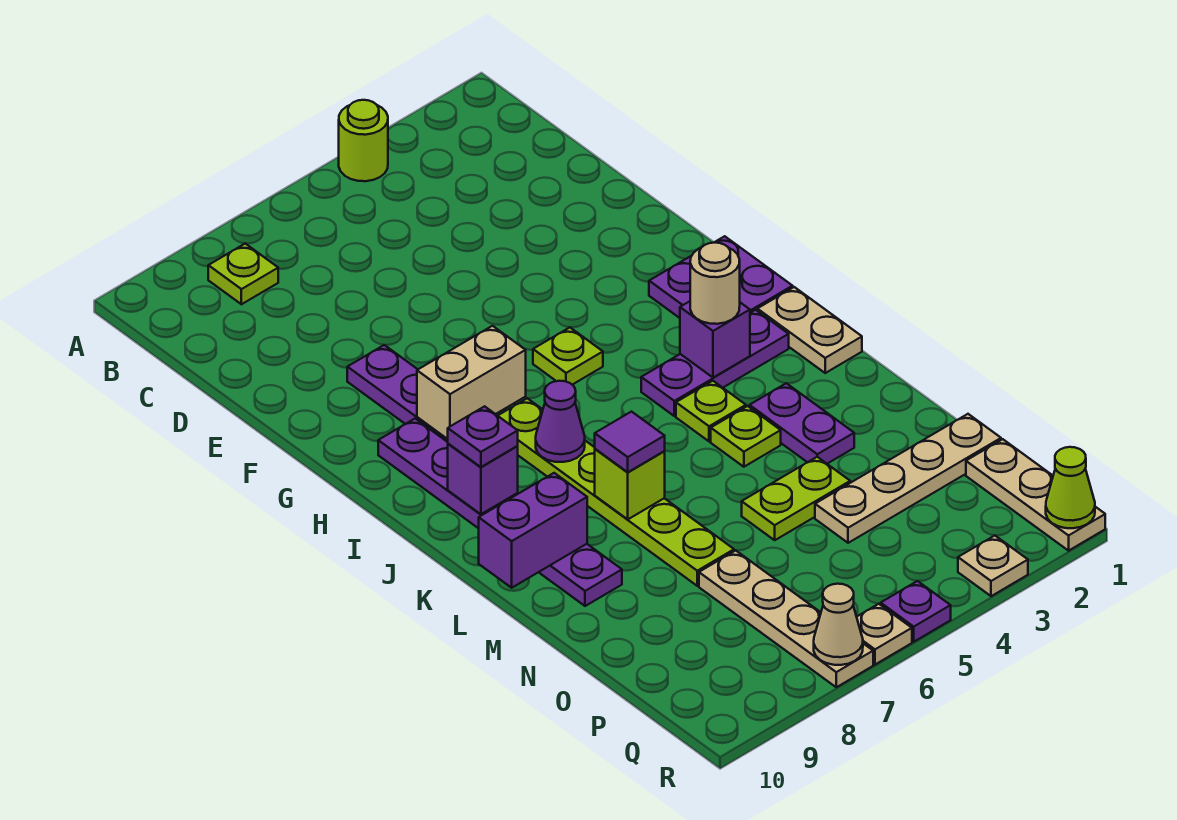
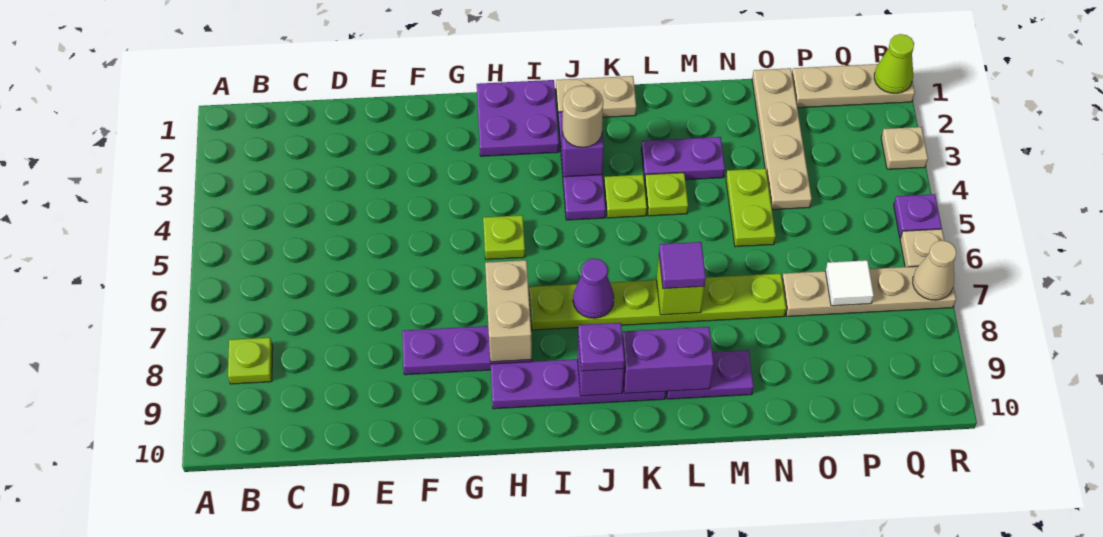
lime 1x1 round brick [339,100,388,181] -> none
purple 1x2 brick [479,473,587,588] -> purple 1x2 brick turned to [622,327,714,394]
none -> white 1x1 tile [825,260,874,306]

